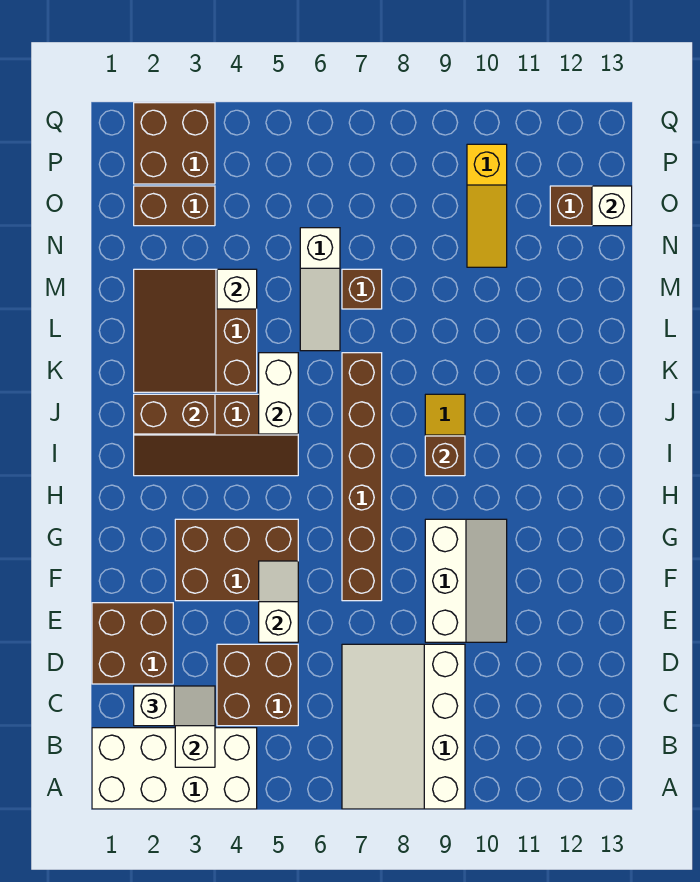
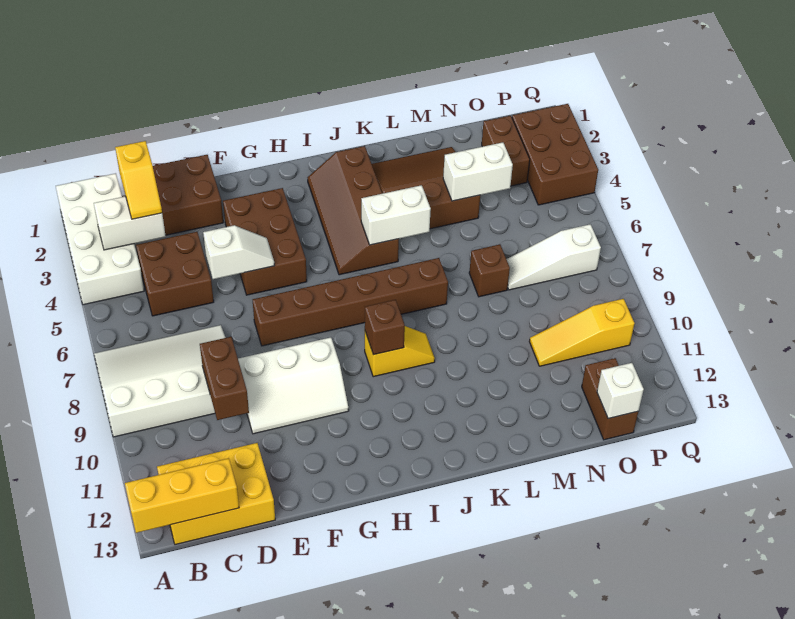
none -> yellow 1x3 brick [125,458,239,533]
none -> yellow 2x3 brick [157,443,275,545]
white 1x2 slope [134,686,215,726] -> yellow 1x2 slope [115,141,162,219]
brown 1x2 brick [134,394,215,434] -> brown 1x2 brick moved to [200,337,249,420]
white 1x3 slope [300,228,340,351] -> white 1x3 slope moved to [506,224,601,290]
white 1x1 brick [217,269,257,309] -> white 1x2 brick [443,142,513,201]
brown 2x2 brick [134,103,215,184] -> brown 2x3 brick [512,104,598,205]

